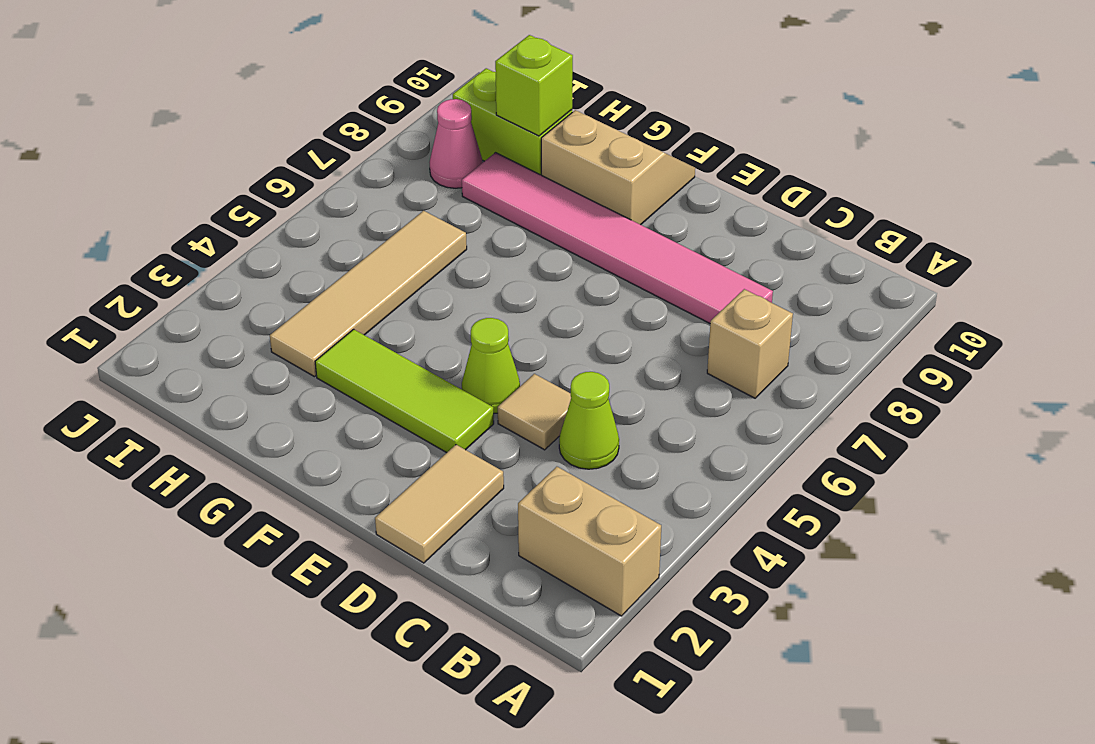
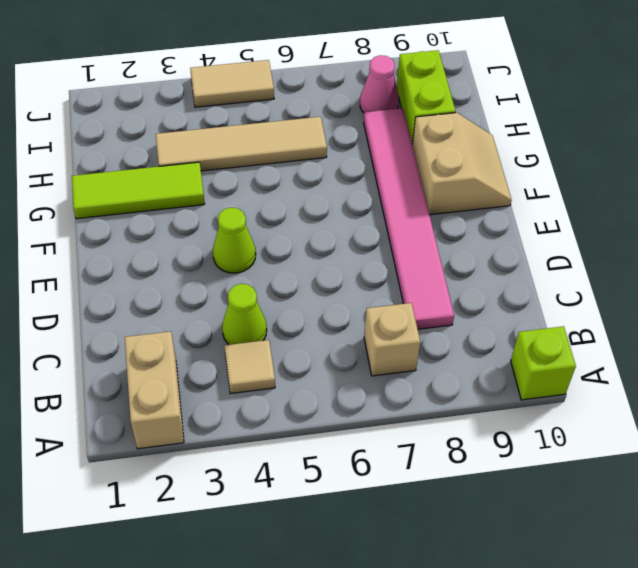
tan 1x2 tile [375,445,504,563] -> tan 1x2 tile moved to [190,60,274,107]
tan 1x1 tile [498,374,571,450] -> tan 1x1 tile moved to [224,340,275,394]
lime 1x3 tile [315,329,494,453] -> lime 1x3 tile turned to [72,162,205,219]
lime 1x1 brick [495,35,573,136] -> lime 1x1 brick moved to [511,326,576,400]

